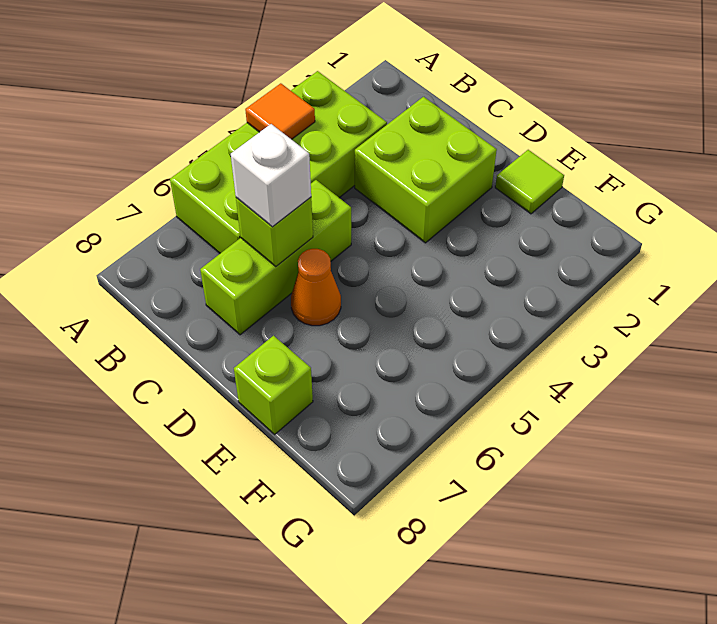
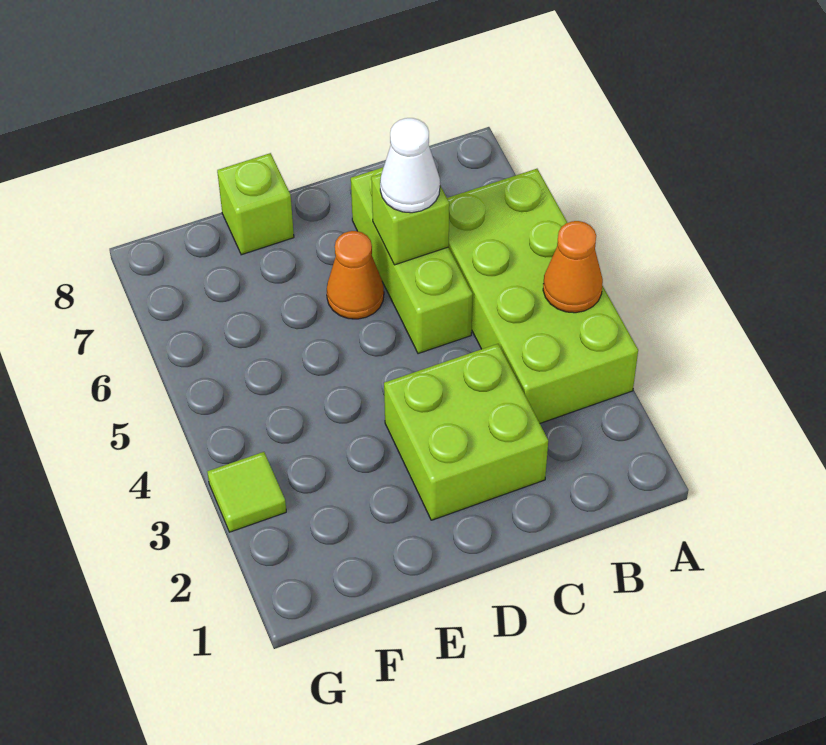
orange 1x1 tile [245,83,315,139] -> orange 1x1 cone [543,221,603,313]
white 1x1 brick [231,124,311,227] -> white 1x1 cone [380,118,440,213]
lime 1x1 tile [495,150,564,214] -> lime 1x1 tile moved to [207,452,286,532]

